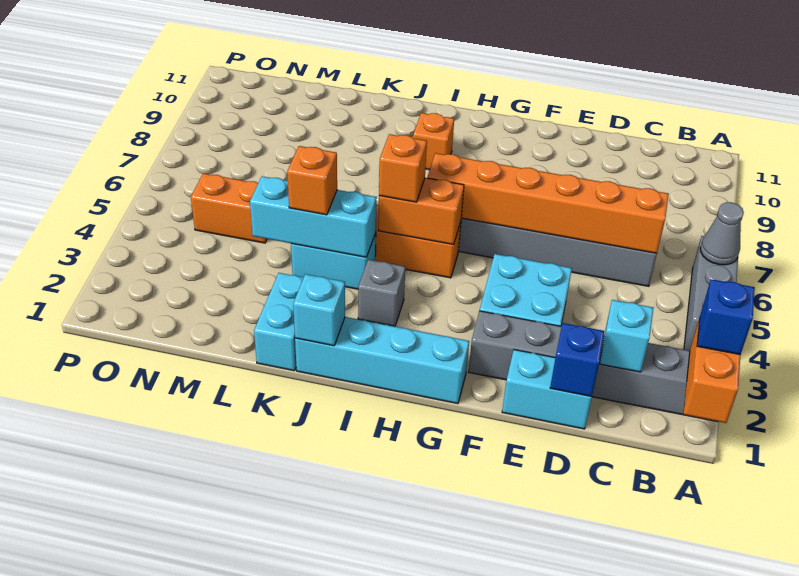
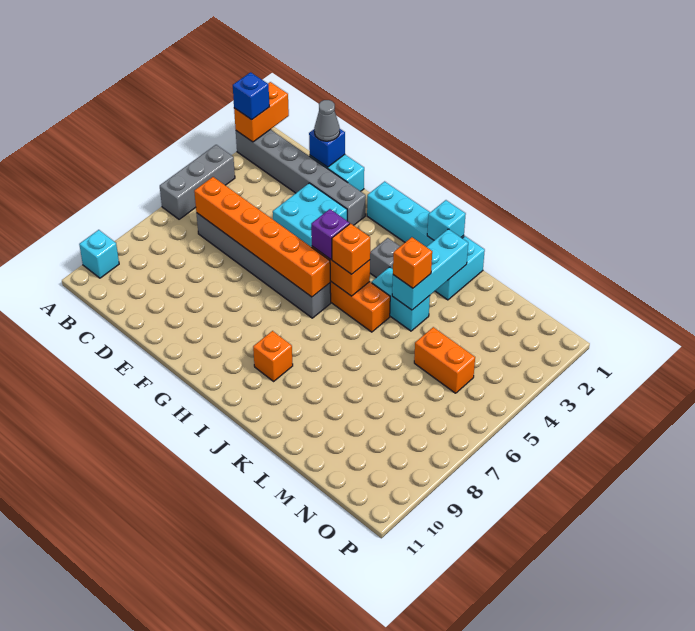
grey 1x1 cone [700,202,744,265] -> grey 1x1 cone moved to [314,100,340,141]
cyan 1x1 brick [600,300,653,372] -> cyan 1x1 brick moved to [79,230,119,278]
none -> purple 1x1 brick [311,209,350,259]
cyan 1x3 brick [250,176,377,257] -> cyan 1x3 brick turned to [392,229,468,310]

